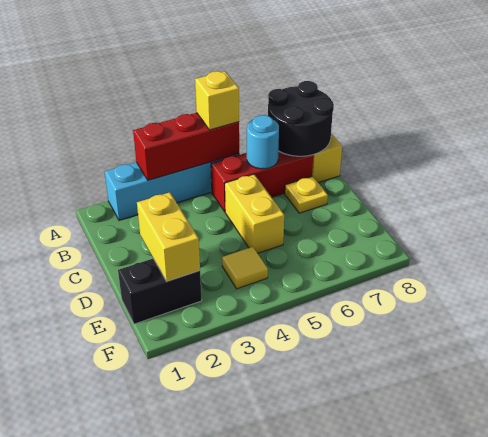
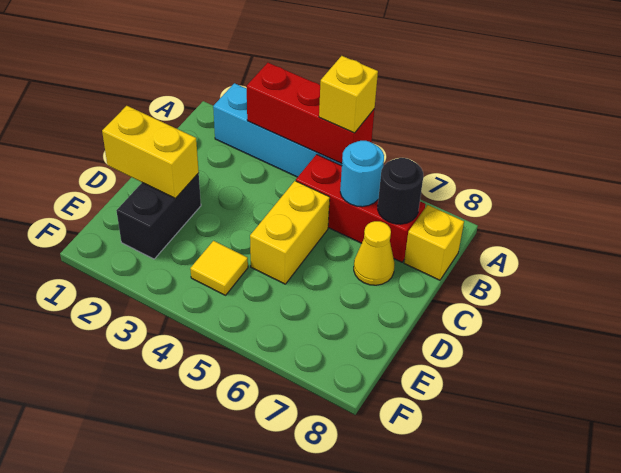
black 2x2 round brick [268,81,334,156] -> black 1x1 round brick [378,158,423,224]
yellow 1x1 plate [285,176,328,213] -> yellow 1x1 cone [354,221,395,285]
yellow 1x2 brick [137,192,200,281] -> yellow 1x2 brick turned to [102,106,199,198]
black 1x2 brick [118,258,202,324] -> black 1x2 brick turned to [116,173,201,259]

